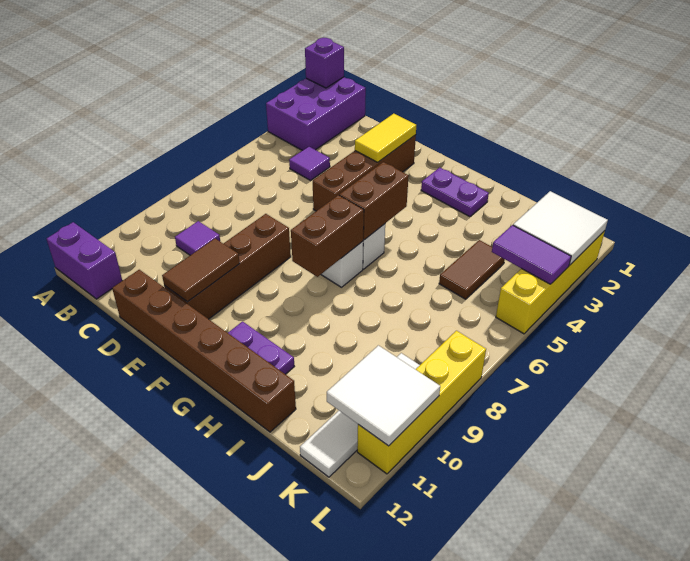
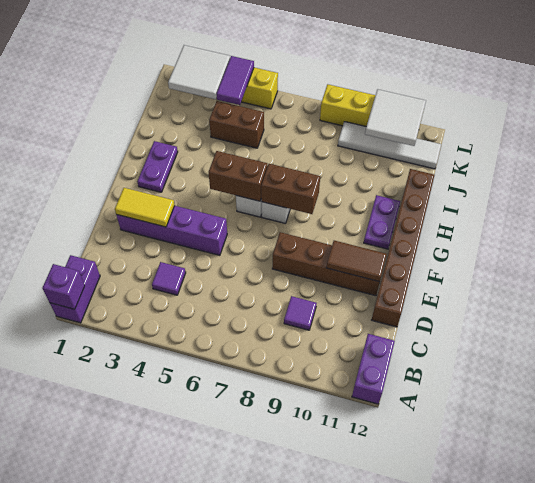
purple 2x3 brick [266,77,366,150] -> purple 1x2 brick [50,255,100,323]
brown 1x4 brick [313,135,416,211] -> purple 1x4 brick [116,206,227,255]
brown 1x2 tile [439,240,505,299] -> brown 1x2 brick [209,101,264,148]

